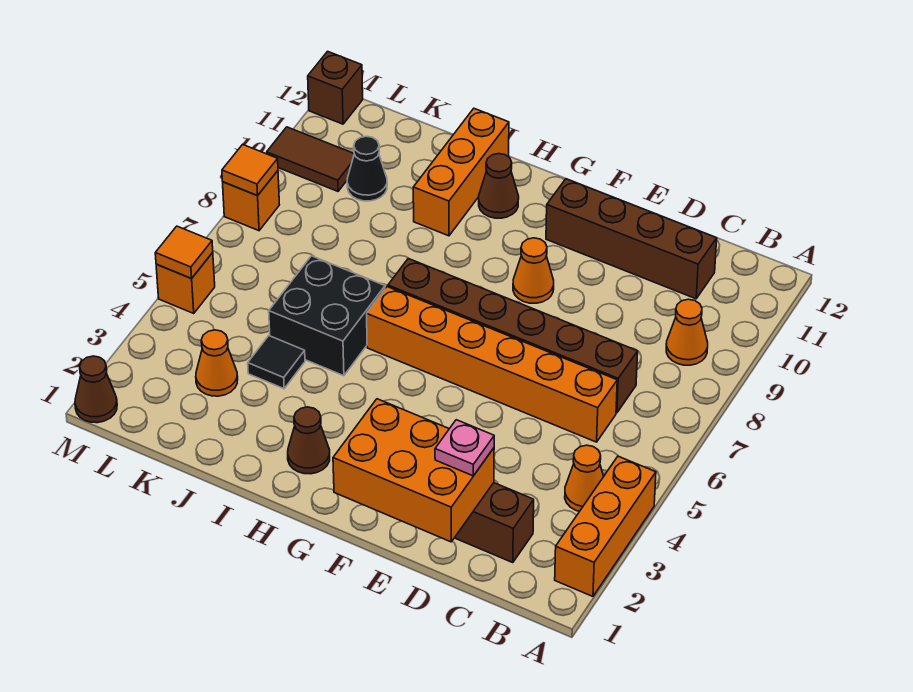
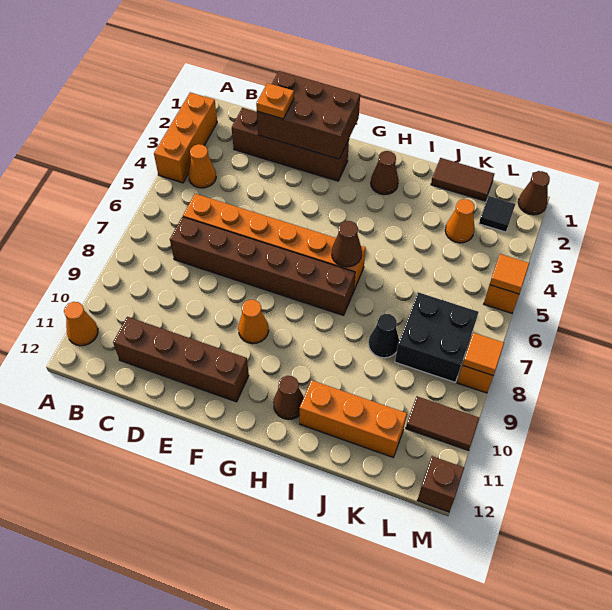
orange 1x1 cone [666,299,708,365] -> orange 1x1 cone moved to [64,302,98,346]
orange 2x3 brick [333,399,494,542] -> brown 2x3 brick [257,71,360,159]
pink 1x1 plate [435,420,494,476] -> orange 1x1 plate [256,83,294,119]
none -> brown 1x1 cone [332,221,362,267]
black 2x2 brick [269,256,385,376] -> black 2x2 brick moved to [395,292,478,382]
orange 1x3 brick [413,109,509,236] -> orange 1x3 brick turned to [300,380,407,457]
none -> brown 1x2 tile [431,158,494,201]
black 1x1 tile [248,336,305,389] -> black 1x1 tile moved to [479,196,515,232]
black 1x1 cone [347,136,387,201] -> black 1x1 cone moved to [369,314,399,358]

